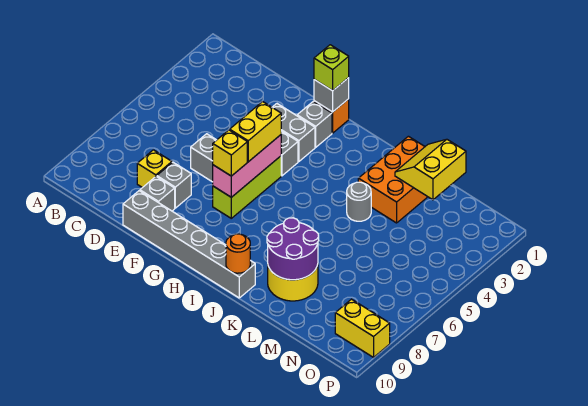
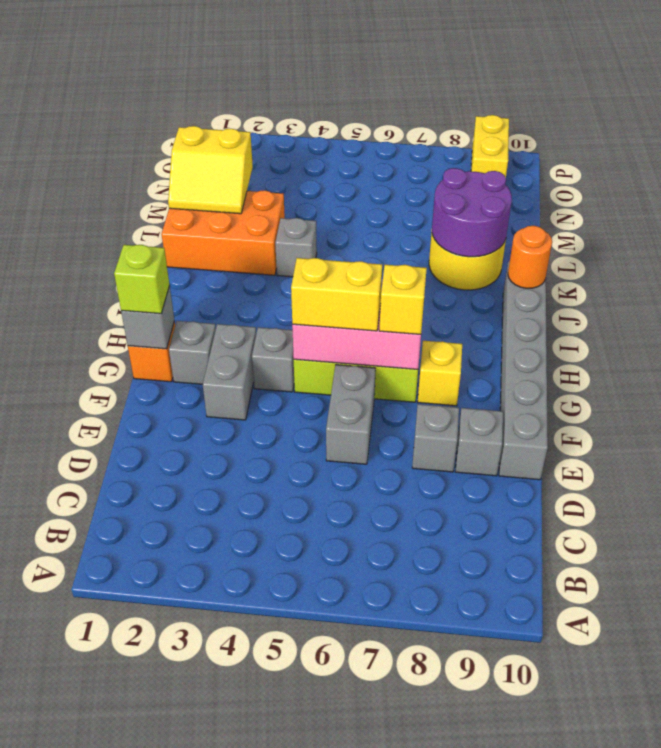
yellow 1x1 brick [137,150,172,188] -> yellow 1x1 brick moved to [418,341,462,406]
grey 1x1 round brick [347,182,371,221] -> grey 1x1 brick [275,218,317,277]

